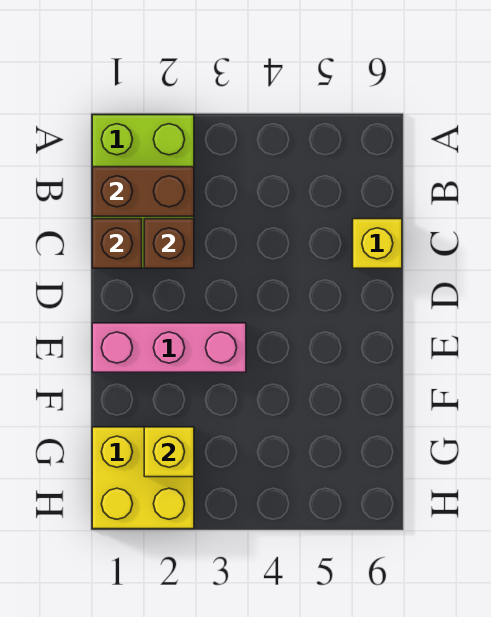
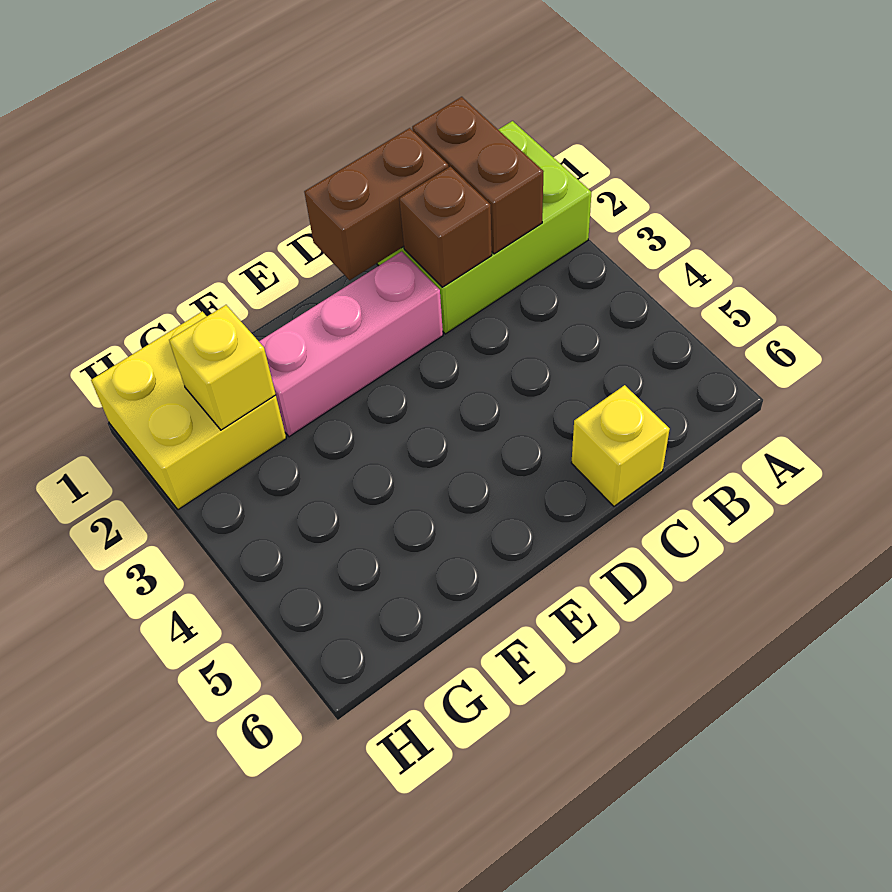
brown 1x1 brick [92,219,142,268] -> brown 1x2 brick [304,128,449,280]
pink 1x3 brick [92,323,246,372] -> pink 1x3 brick turned to [259,252,443,437]

